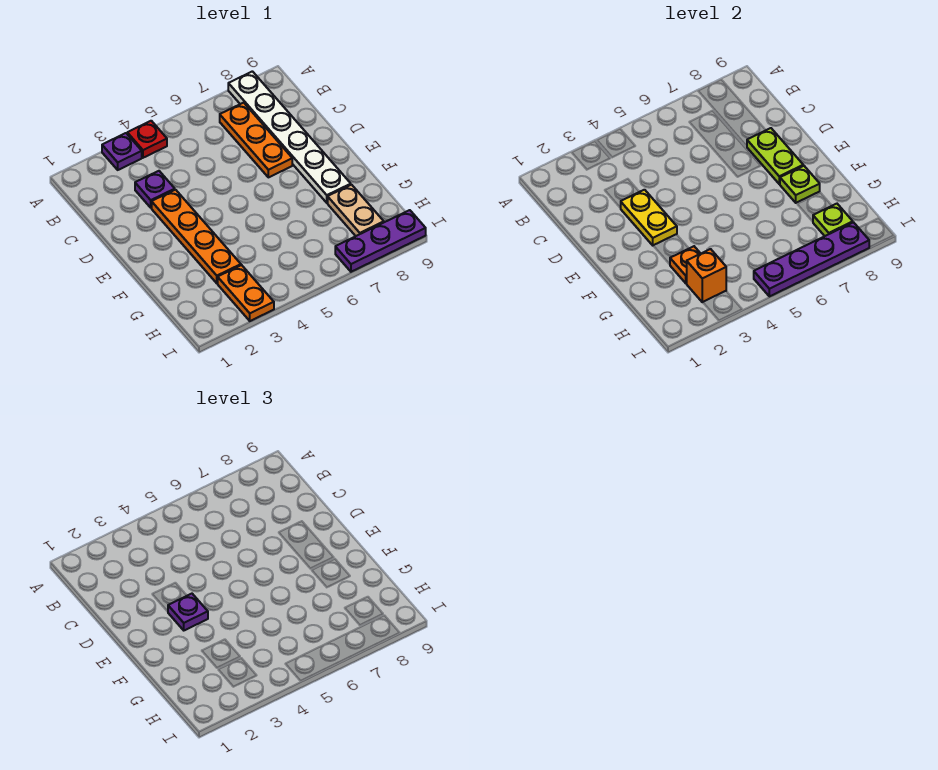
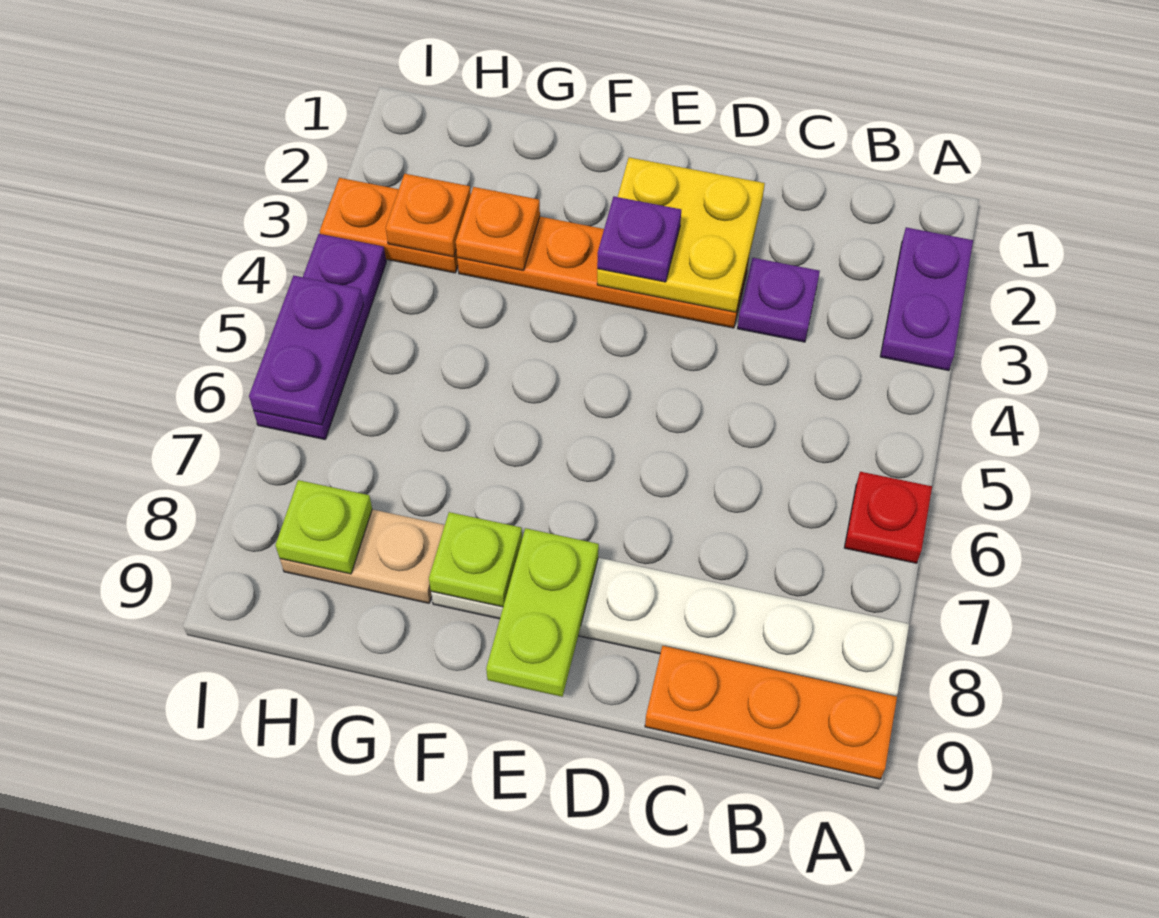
purple 1x1 plate [102,133,142,170] -> purple 1x2 plate [880,227,973,371]
red 1x1 plate [127,121,167,158] -> red 1x1 plate moved to [844,472,932,563]
orange 1x3 plate [220,103,292,177] -> orange 1x3 plate moved to [645,646,897,779]
yellow 1x2 plate [621,190,677,245] -> yellow 2x2 plate [597,157,765,312]
lime 1x2 plate [747,128,803,184] -> lime 1x2 plate turned to [486,528,599,697]
orange 1x1 brick [687,249,726,302] -> orange 1x1 plate [386,174,471,257]
purple 1x4 plate [754,222,869,296] -> purple 1x2 plate [249,276,364,425]
purple 1x3 plate [335,210,426,272] -> purple 1x3 plate moved to [254,234,386,439]

